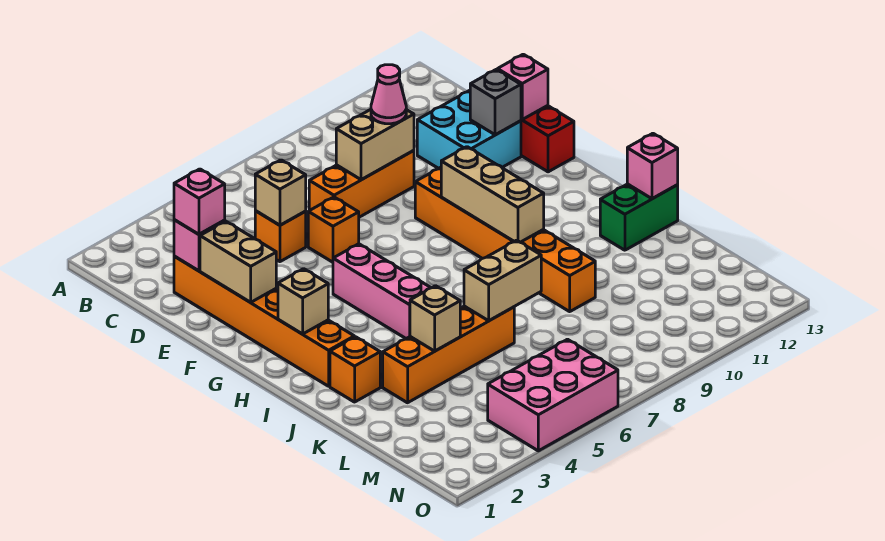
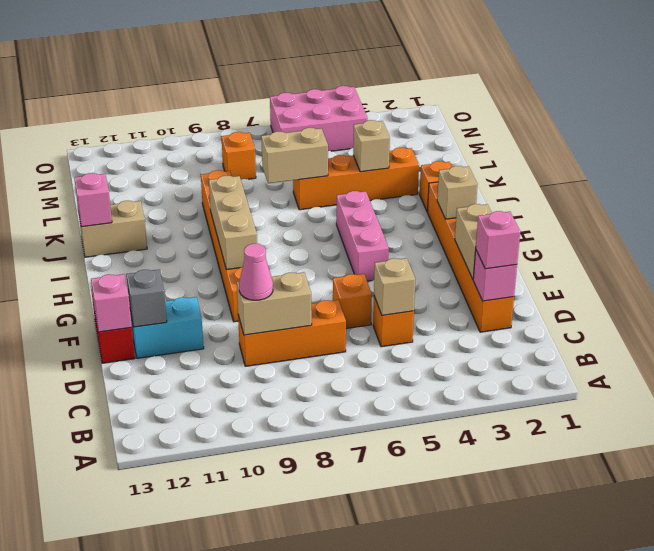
cyan 2x2 brick [417,90,521,169] -> cyan 1x2 brick [130,297,204,358]
green 1x2 brick [600,184,678,250] -> tan 1x2 brick [79,201,147,257]
none -> orange 1x1 brick [221,132,256,179]

